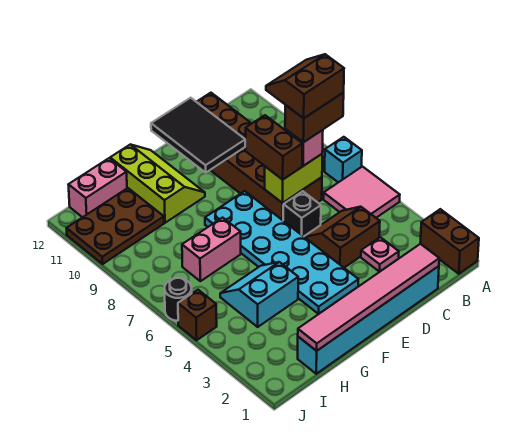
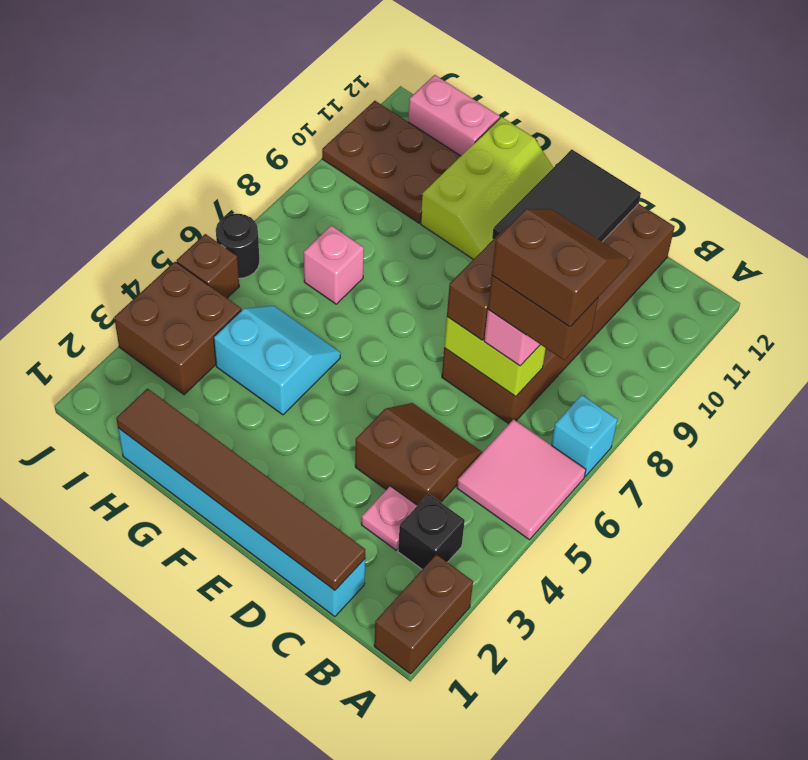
pink 1x6 tile [298,244,439,351] -> brown 1x6 tile [116,389,365,590]
black 1x1 brick [283,191,321,237] -> black 1x1 brick moved to [398,494,465,569]
cyan 2x6 plate [205,191,358,314] -> none
pink 1x2 brick [182,218,241,281] -> pink 1x1 brick [304,226,364,304]
none -> brown 2x2 brick [114,262,241,395]

